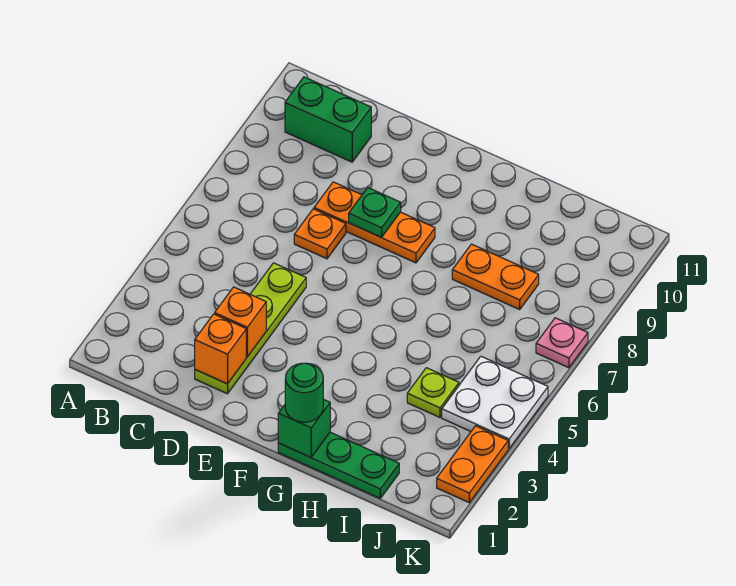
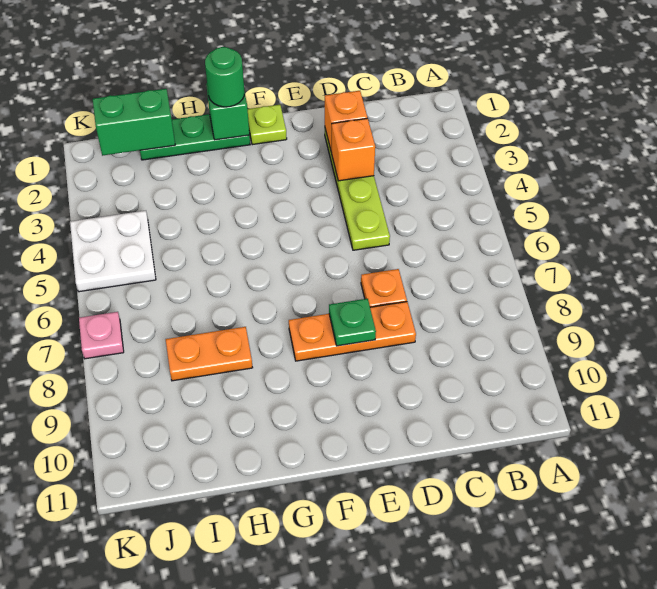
green 1x2 brick [285,77,371,162] -> green 1x2 brick moved to [93,89,175,156]
lime 1x1 plate [407,368,459,417] -> lime 1x1 plate moved to [248,105,287,145]
orange 1x2 plate [437,426,508,502] -> none

